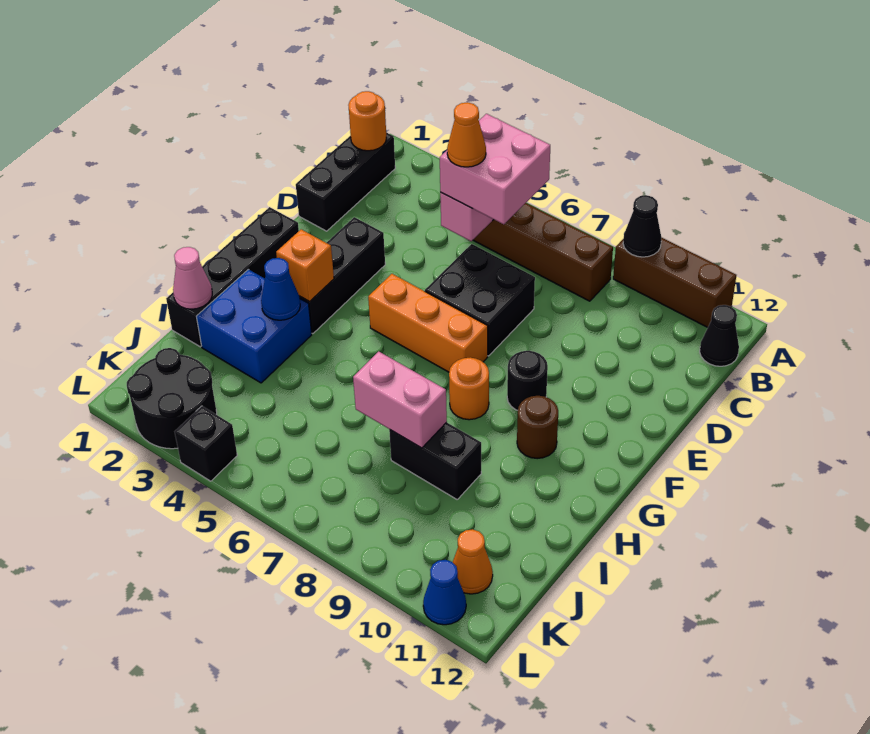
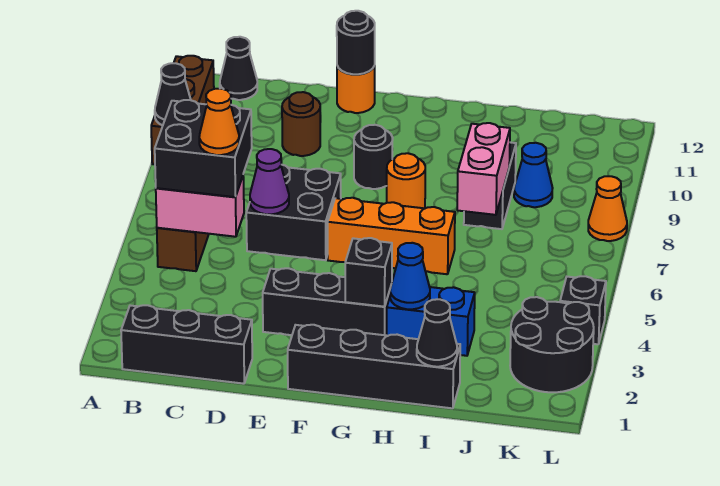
orange 1x1 round brick [348,91,387,151] -> orange 1x1 round brick moved to [337,66,375,113]
pink 2x2 brick [440,114,550,224] -> black 2x2 brick [155,100,252,197]
none -> purple 1x1 cone [250,149,289,214]
none -> black 1x1 round brick [337,11,375,74]
orange 1x3 brick [368,274,488,372] -> orange 1x3 brick turned to [328,198,455,274]
orange 1x1 brick [276,229,334,301] -> black 1x1 brick [345,238,392,307]
brown 1x1 round brick [517,396,558,459] -> brown 1x1 round brick moved to [282,92,320,156]
blue 2x2 brick [196,269,312,383] -> blue 1x2 brick [387,287,475,356]
pink 1x1 cone [173,247,212,309] -> black 1x1 cone [417,299,457,367]
orange 1x1 cone [453,529,493,594] -> orange 1x1 cone moved to [588,176,627,241]
blue 1x1 cone [423,560,466,625] -> blue 1x1 cone moved to [514,143,553,207]

